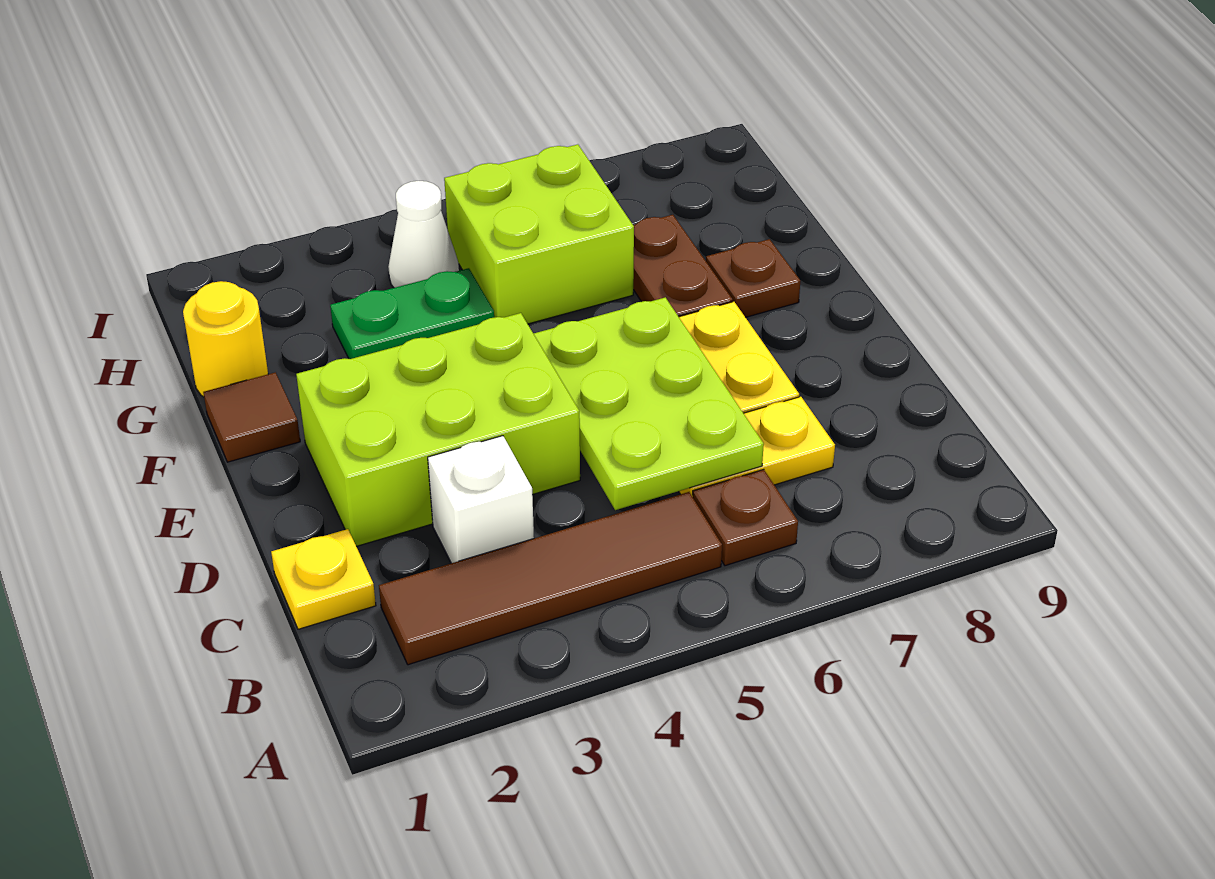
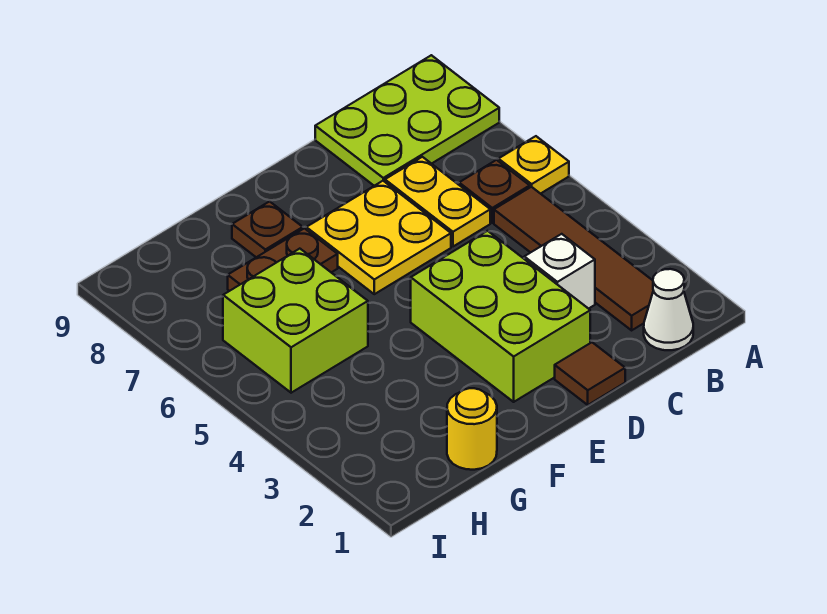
yellow 1x1 plate [271,529,376,629] -> yellow 1x1 plate moved to [498,136,569,194]
lime 2x3 plate [533,297,764,510] -> lime 2x3 plate moved to [315,55,499,186]
brown 1x1 tile [203,372,300,462] -> brown 1x1 tile moved to [555,342,625,405]
green 1x2 plate [330,268,494,359] -> none
white 1x1 cone [388,181,459,288] -> white 1x1 cone moved to [644,269,693,350]

